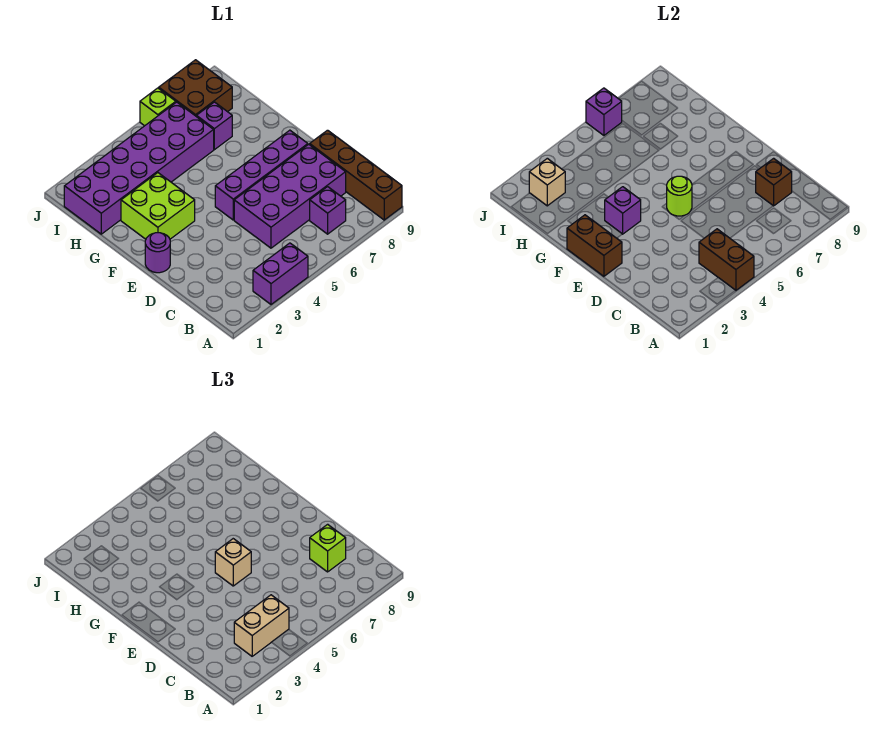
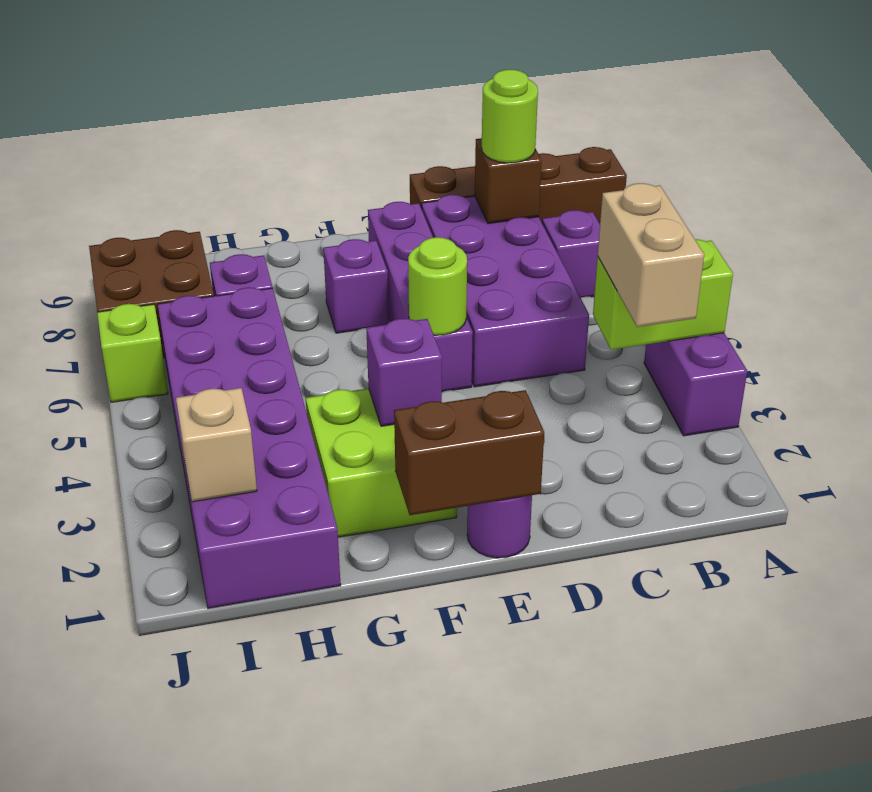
brown 1x2 brick [699,229,754,291] -> lime 1x2 brick [593,239,733,350]
lime 1x1 brick [310,524,346,572] -> lime 1x1 round brick [482,70,538,163]
tan 1x1 brick [215,539,251,586] -> none
purple 1x1 brick [586,88,622,135] -> purple 1x1 brick moved to [323,239,389,333]

